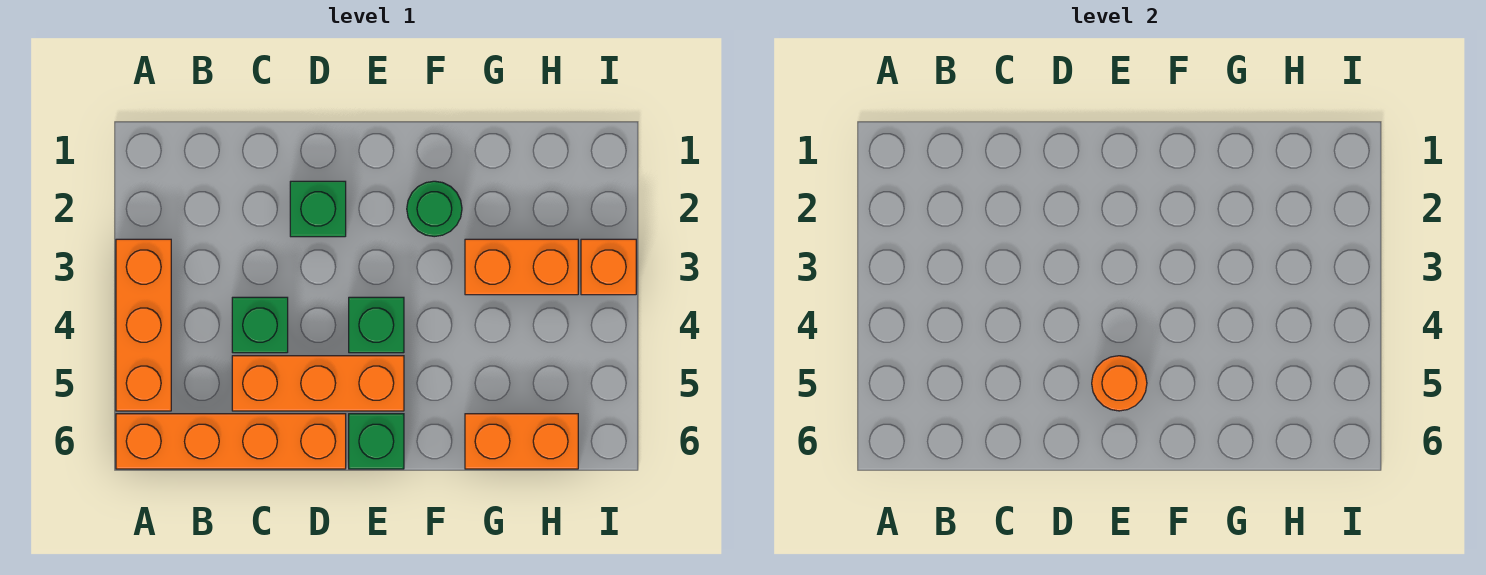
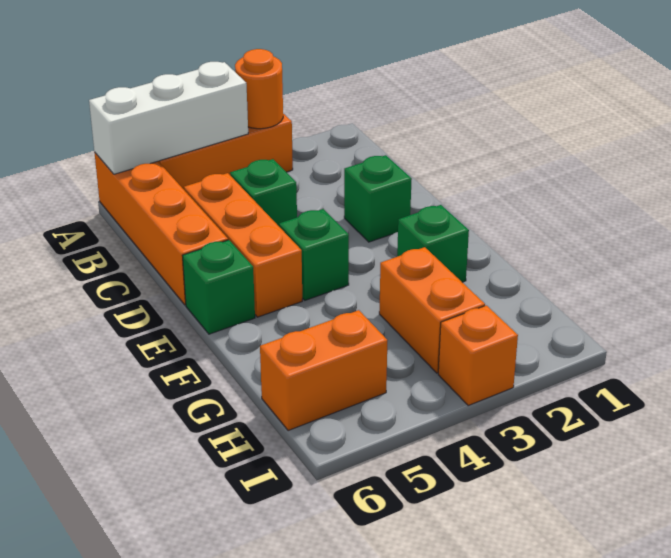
none -> white 1x3 brick [89,62,248,174]
orange 1x1 round brick [1092,356,1147,411] -> orange 1x1 round brick moved to [235,49,283,129]
green 1x1 round brick [407,181,462,237] -> green 1x1 brick [397,205,469,282]
orange 1x2 brick [465,414,578,469] -> orange 1x2 brick turned to [260,310,387,431]

